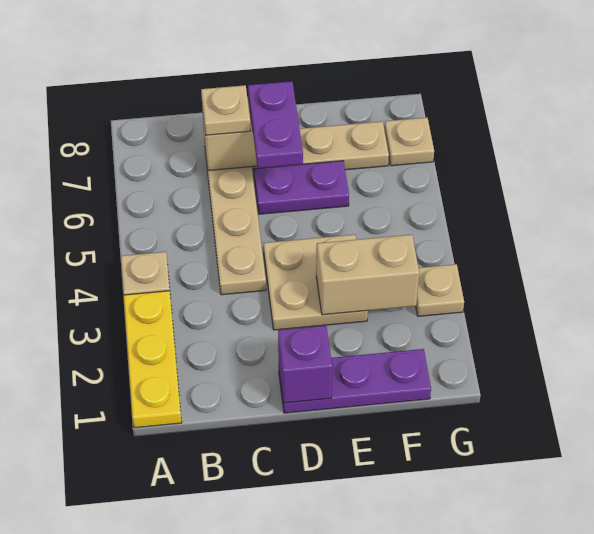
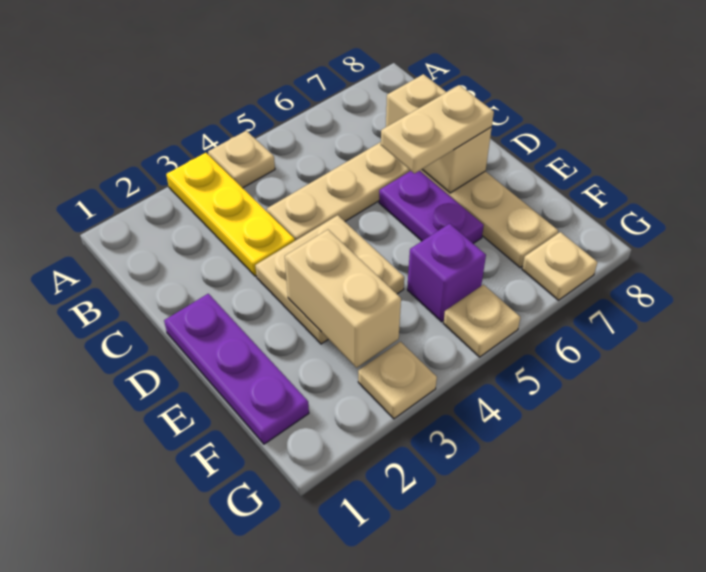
yellow 1x3 plate [124,291,182,428] -> yellow 1x3 plate turned to [166,153,295,276]
tan 1x1 plate [201,85,250,135] -> tan 1x1 plate moved to [443,285,520,357]
purple 1x1 brick [278,325,332,403] -> purple 1x1 brick moved to [407,224,486,322]
purple 1x2 plate [248,81,303,168] -> tan 1x2 plate [381,85,494,174]

